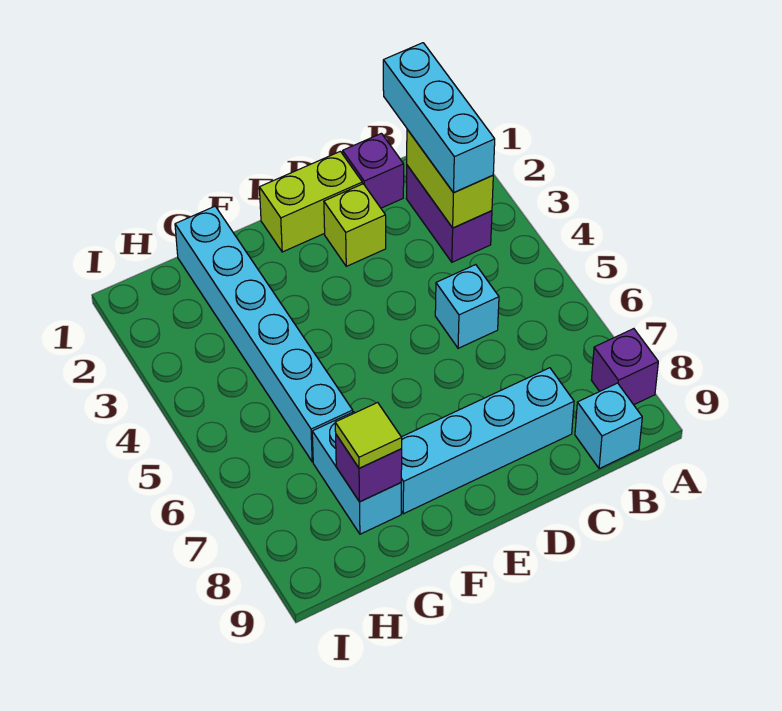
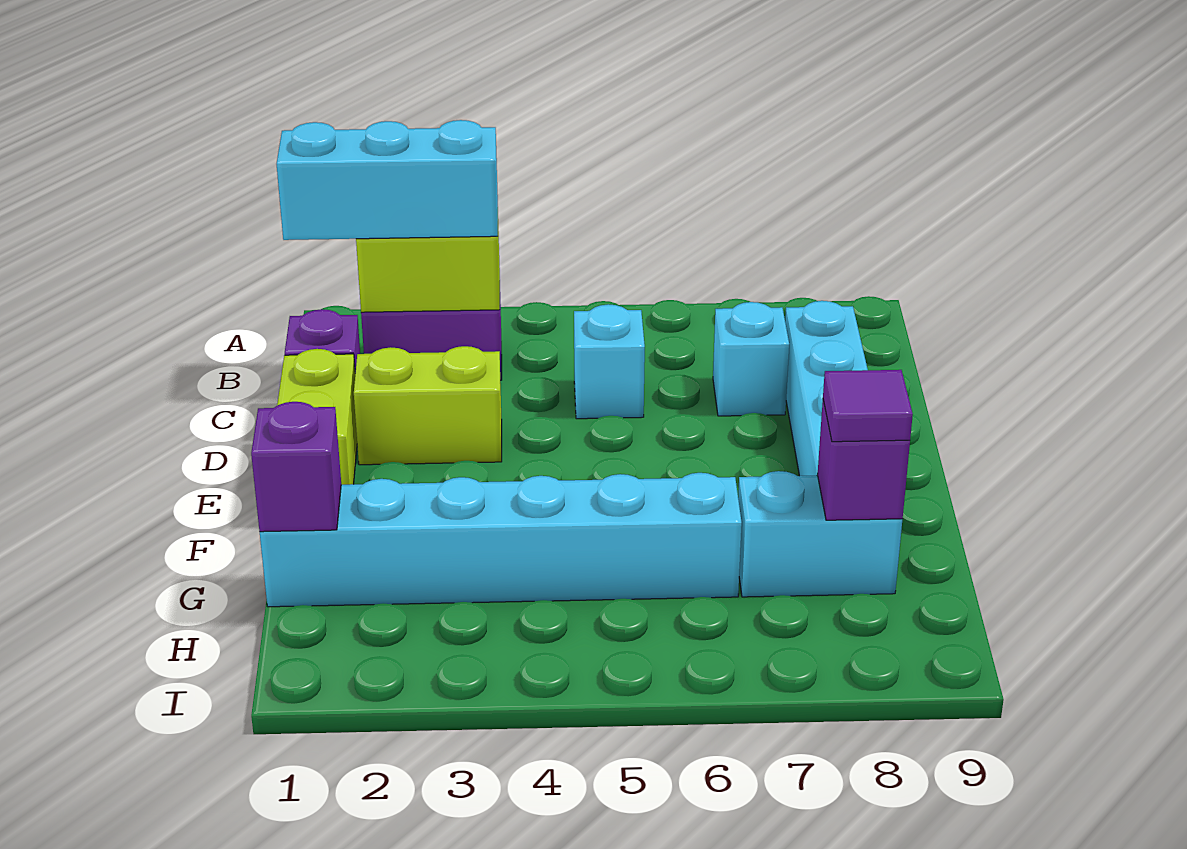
purple 1x1 brick [591,329,658,405] -> purple 1x1 brick moved to [251,402,341,532]
cyan 1x1 brick [575,383,642,469] -> cyan 1x1 brick moved to [713,302,789,416]
lime 1x1 brick [324,184,386,266] -> lime 1x2 brick [354,346,502,465]
lime 1x1 tile [335,403,402,468] -> purple 1x1 tile [823,370,913,442]

